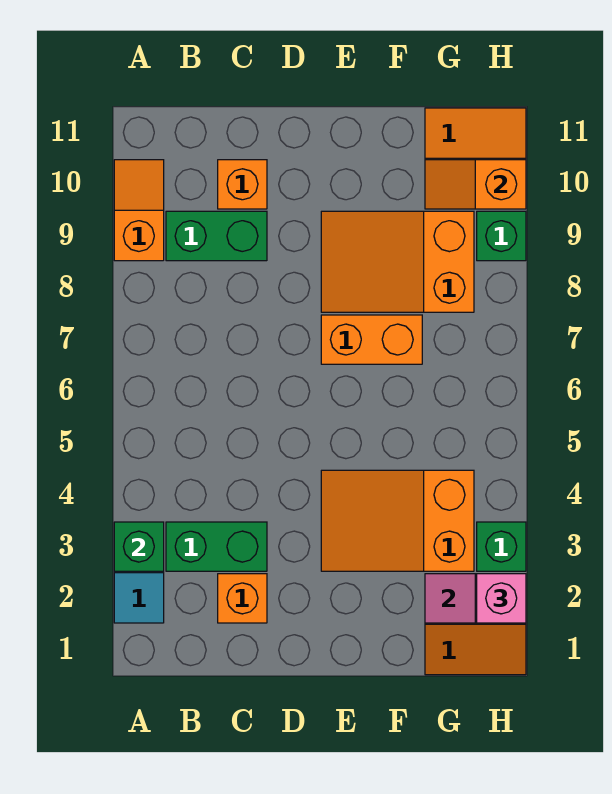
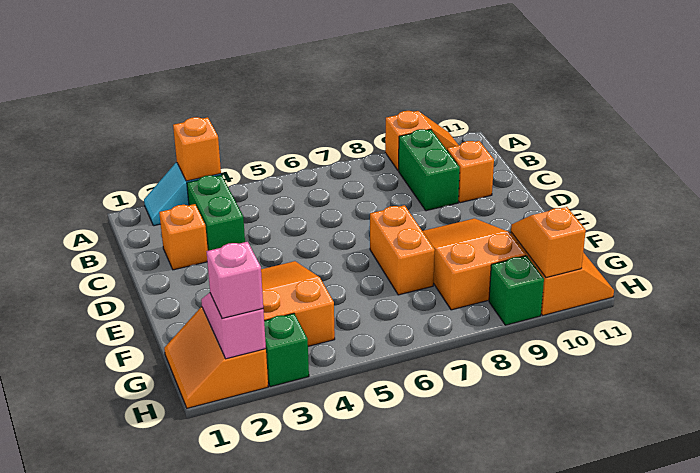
green 1x1 brick [114,522,164,571] -> orange 1x1 brick [173,117,221,181]

